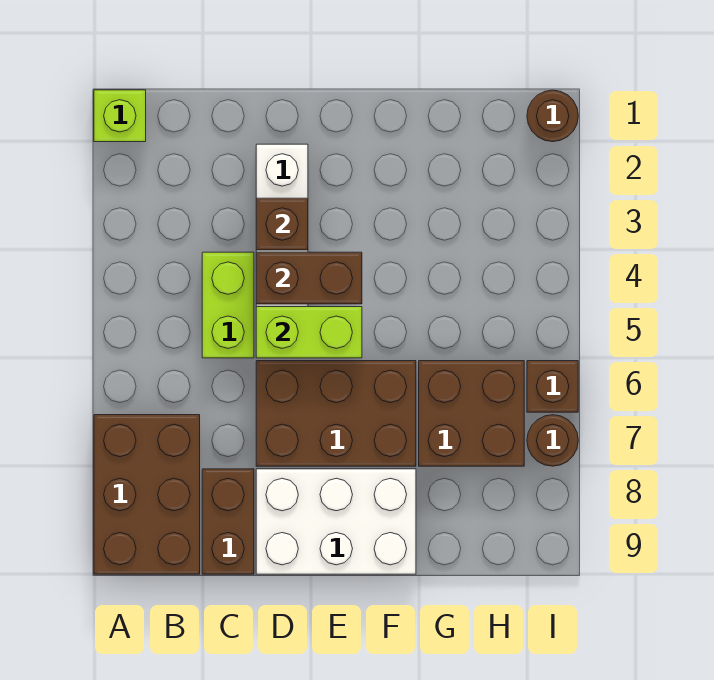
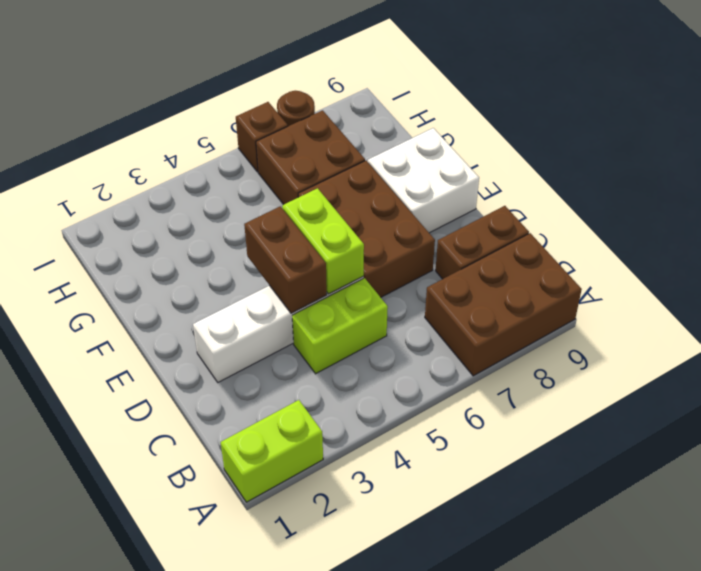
lime 1x1 brick [94,90,146,142] -> lime 1x2 brick [221,400,323,502]
brown 1x1 brick [256,198,308,250] -> none
white 2x3 brick [256,469,416,574] -> white 2x2 brick [368,128,479,233]
brown 1x1 round brick [527,90,578,142] -> none

